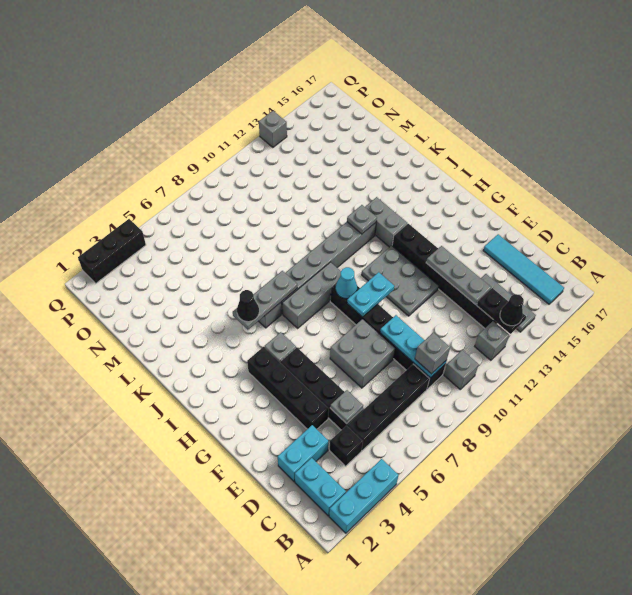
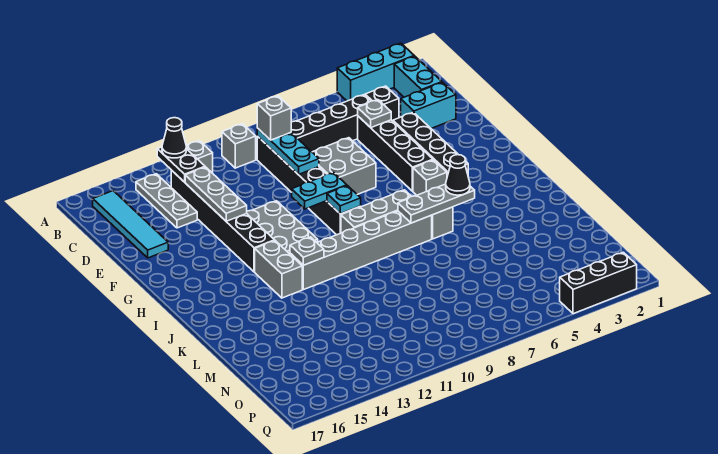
cyan 1x1 cone [336,267,357,299] -> cyan 1x1 plate [327,186,361,214]
grey 1x1 brick [259,111,287,147] -> none

